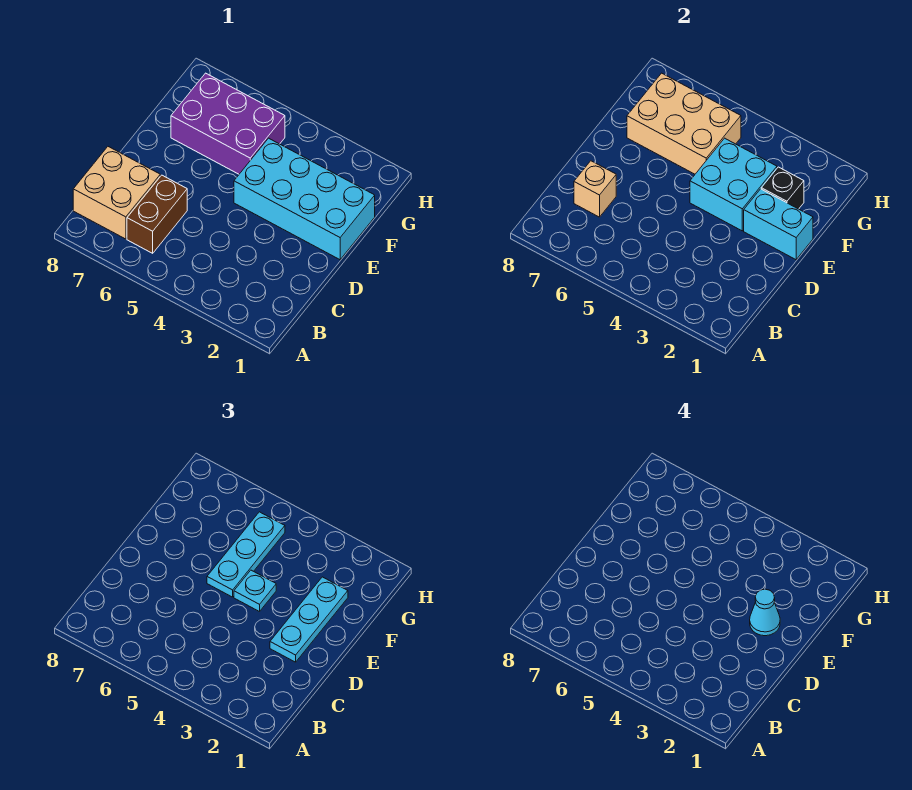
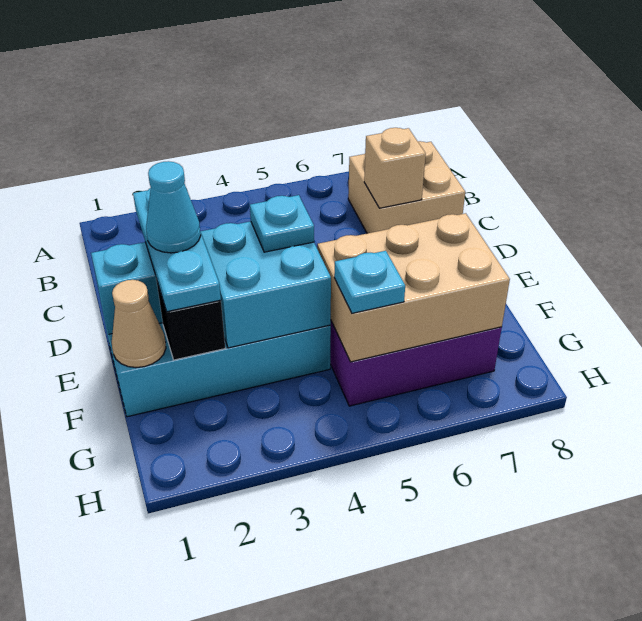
brown 1x2 brick [127,175,187,253] -> none
cyan 1x3 plate [207,512,285,597] -> cyan 1x1 plate [334,251,405,313]
none -> tan 1x1 cone [112,280,166,368]

